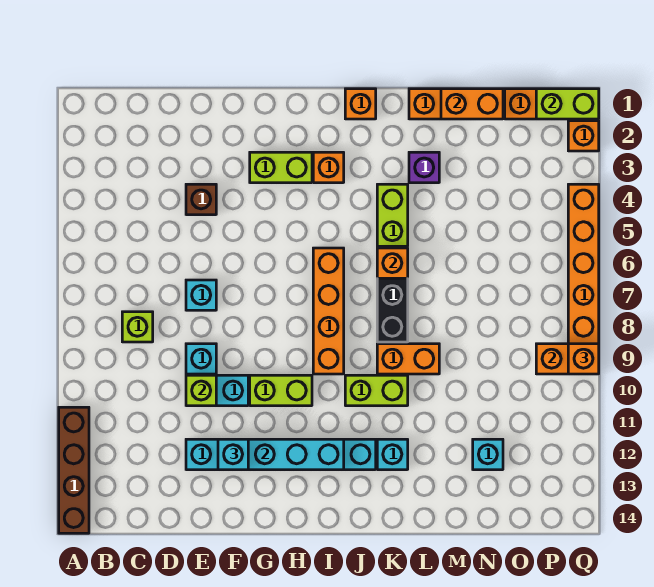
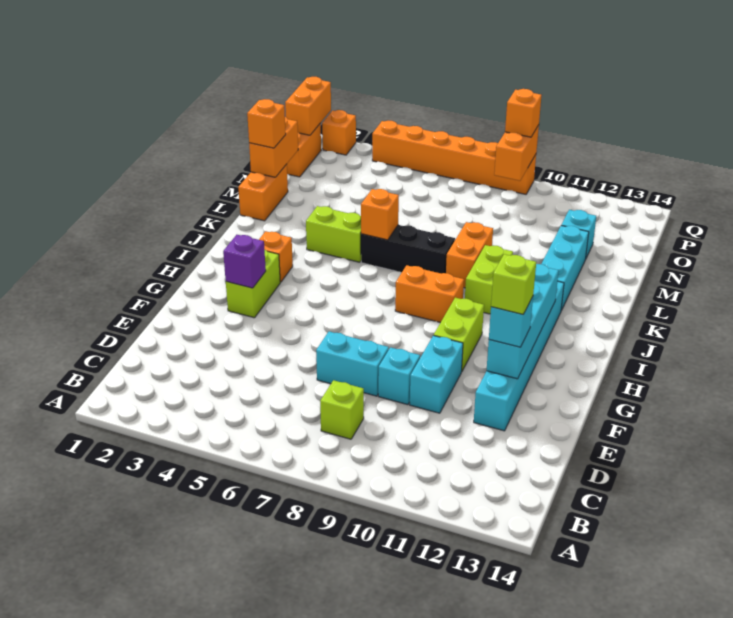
brown 1x4 brick [59,407,89,533] -> none
brown 1x1 brick [186,184,216,215] -> none
cyan 1x1 brick [186,280,216,310] -> cyan 1x2 brick [316,331,389,396]
lime 1x1 brick [186,375,216,406] -> lime 1x1 brick moved to [491,254,536,314]
orange 1x4 brick [313,248,344,374] -> orange 1x2 brick [395,265,464,323]
orange 1x1 brick [345,89,376,119] -> orange 1x1 brick moved to [247,99,286,148]
cyan 1x1 brick [377,439,408,470] -> cyan 1x3 brick [542,226,589,310]
purple 1x1 brick [409,152,439,183] -> purple 1x1 brick moved to [223,235,266,288]
lime 1x2 brick [536,89,599,119] -> orange 1x2 brick [285,77,331,135]

